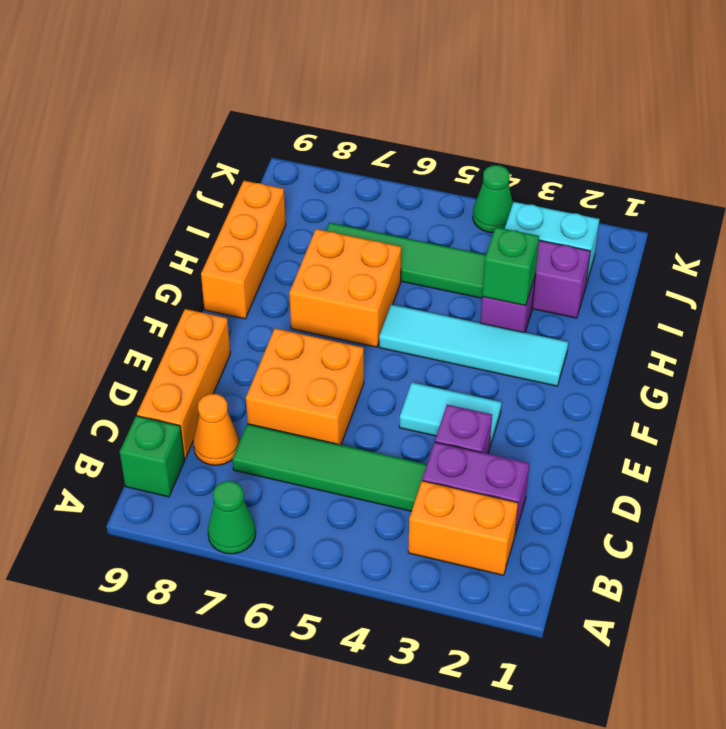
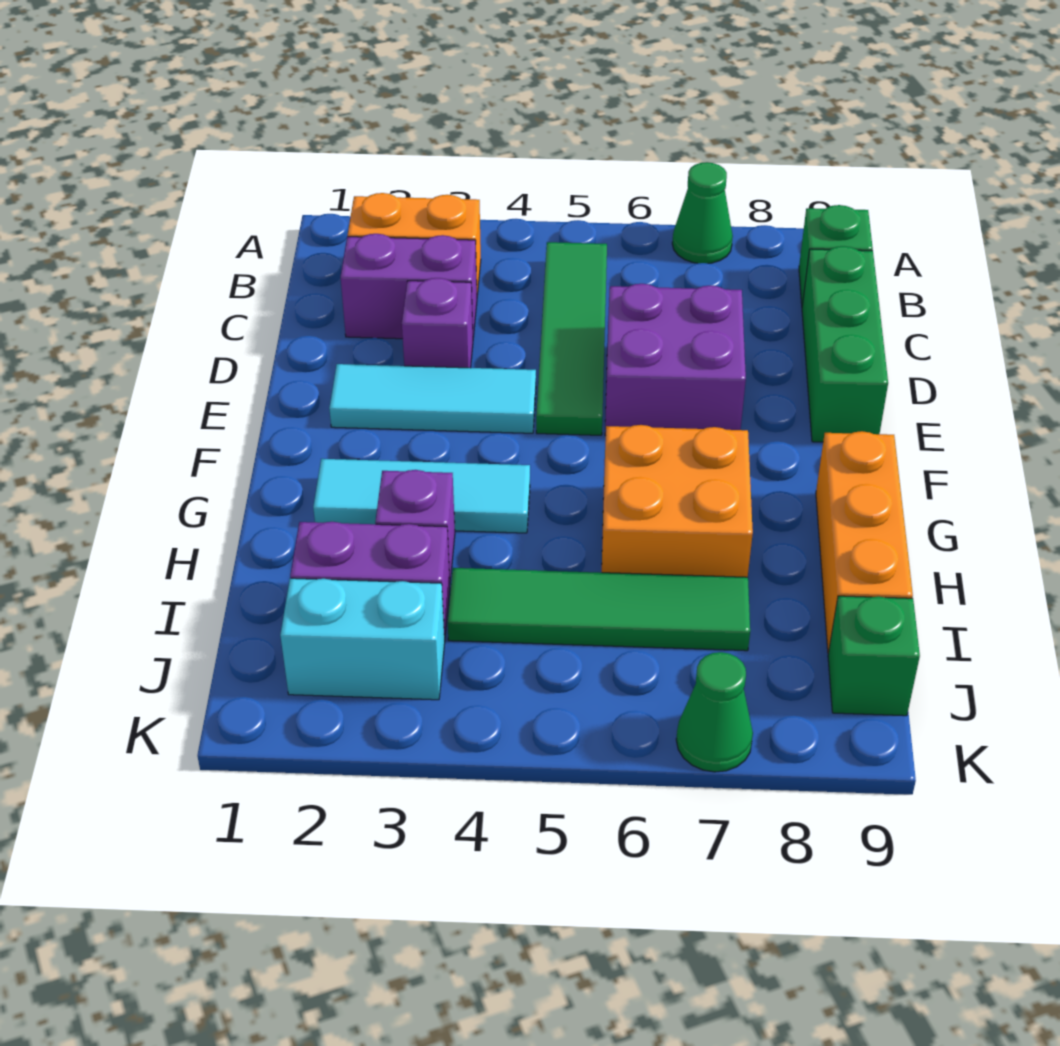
green 1x4 tile [232,424,427,511] -> green 1x4 tile turned to [536,242,607,435]
orange 1x1 cone [193,394,239,465] -> none
orange 1x3 brick [137,309,230,459] -> green 1x3 brick [802,246,888,442]
orange 2x2 brick [246,328,364,445] -> purple 2x2 brick [605,284,746,436]
cyan 1x2 tile [399,382,501,446] -> cyan 1x3 tile [329,364,536,433]
cyan 1x4 tile [379,304,568,386] -> cyan 1x3 tile [313,459,530,533]
green 1x1 brick [482,227,539,306] -> green 1x1 brick moved to [828,596,920,716]
green 1x1 cone [473,165,513,233] -> green 1x1 cone moved to [676,652,753,772]

